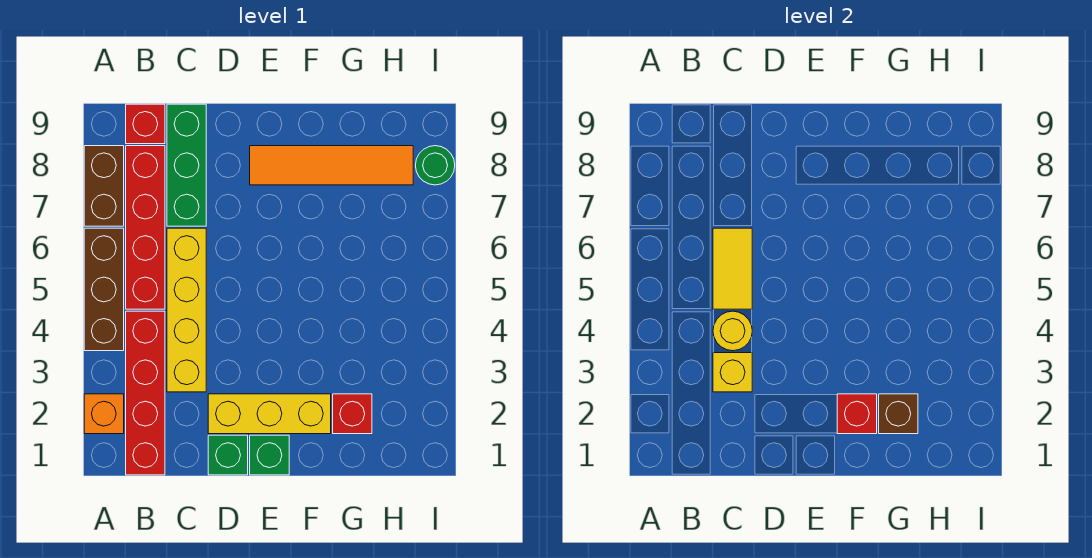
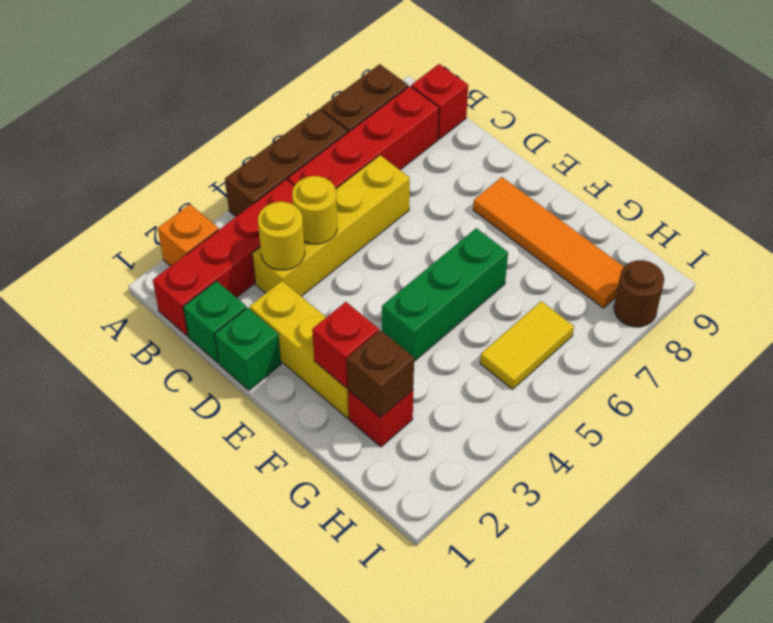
yellow 1x1 brick [713,353,752,392] -> yellow 1x1 round brick [258,202,305,270]
yellow 1x2 tile [713,228,752,309] -> yellow 1x2 tile moved to [480,301,574,389]
green 1x3 brick [167,104,206,226] -> green 1x3 brick moved to [382,228,508,361]
green 1x1 brick [250,435,289,475] -> green 1x1 brick moved to [183,281,247,363]
green 1x1 round brick [415,146,455,185] -> brown 1x1 round brick [614,260,664,327]

